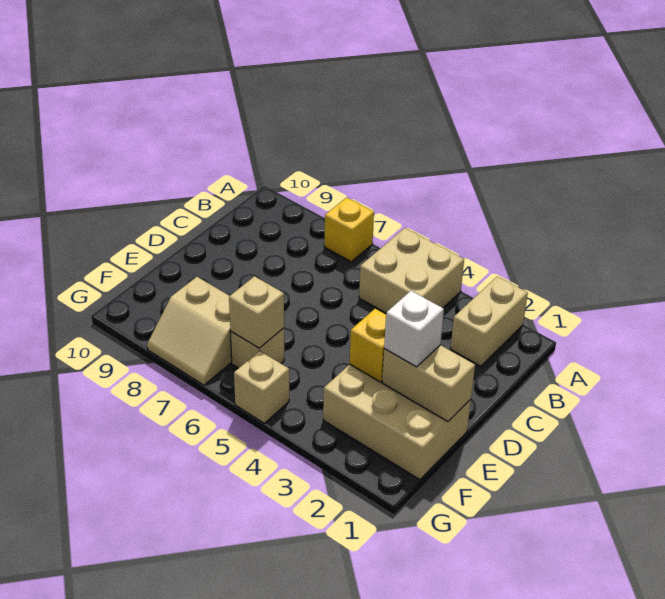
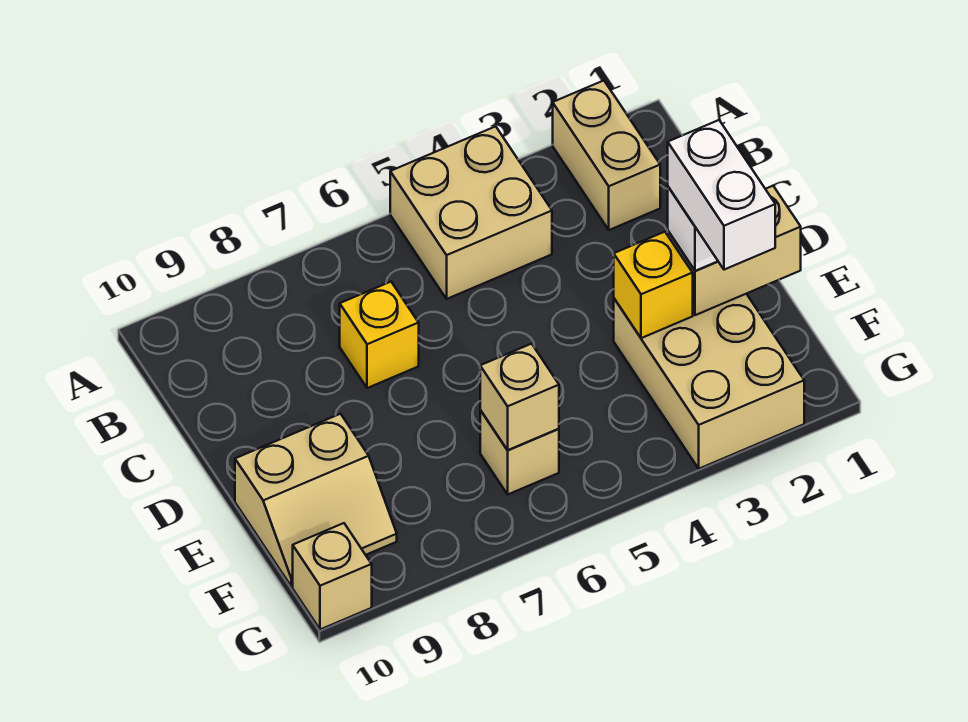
yellow 1x1 brick [324,198,374,262] -> yellow 1x1 brick moved to [340,282,419,388]
tan 2x3 brick [323,364,471,480] -> tan 2x3 brick turned to [614,294,804,469]
none -> white 1x2 brick [668,120,775,270]
tan 2x2 slope [147,277,232,385] -> tan 2x2 slope moved to [235,414,397,586]
tan 1x1 brick [234,351,289,423] -> tan 1x1 brick moved to [293,523,372,630]

